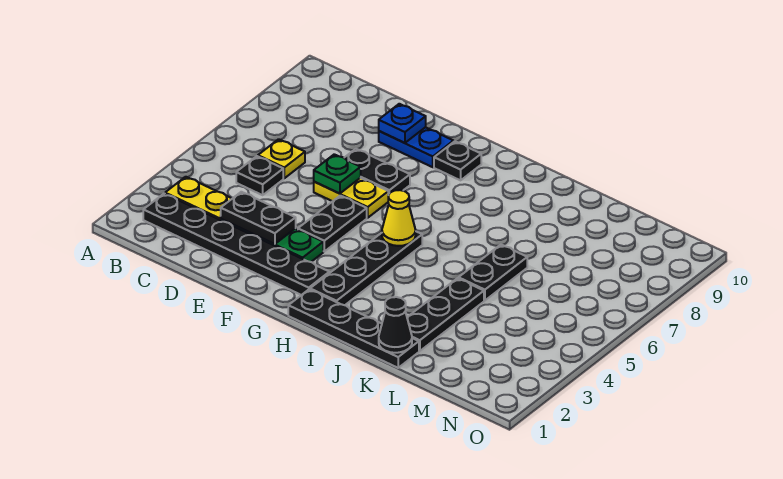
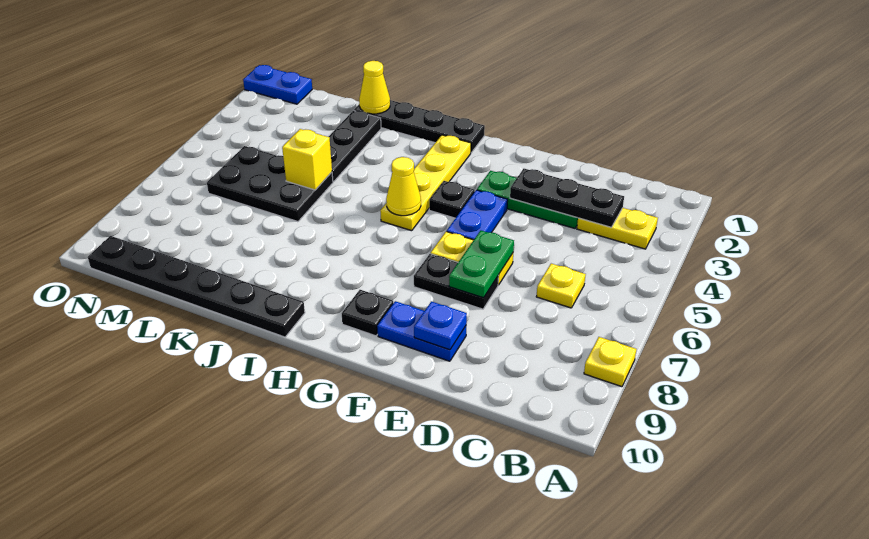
none -> yellow 1x1 plate [584,337,636,387]
black 1x6 plate [143,194,329,295] -> black 1x6 plate moved to [88,236,305,337]
black 1x1 plate [236,156,283,195] -> black 1x1 plate moved to [429,181,475,218]
black 1x2 plate [221,192,296,244] -> black 1x3 plate [510,169,624,227]
green 1x1 plate [314,154,361,194] -> green 1x2 plate [449,231,514,298]
black 1x2 plate [298,196,367,251] -> blue 1x2 plate [447,190,508,240]
black 1x4 plate [310,232,422,305] -> yellow 1x4 plate [380,135,471,231]
black 1x1 cone [379,297,412,353] -> yellow 1x1 cone [359,61,390,114]
black 1x2 plate [459,245,527,300] -> black 2x3 plate [207,146,333,222]
none -> yellow 1x1 brick [282,129,332,190]
none -> blue 1x2 plate [243,65,312,104]

